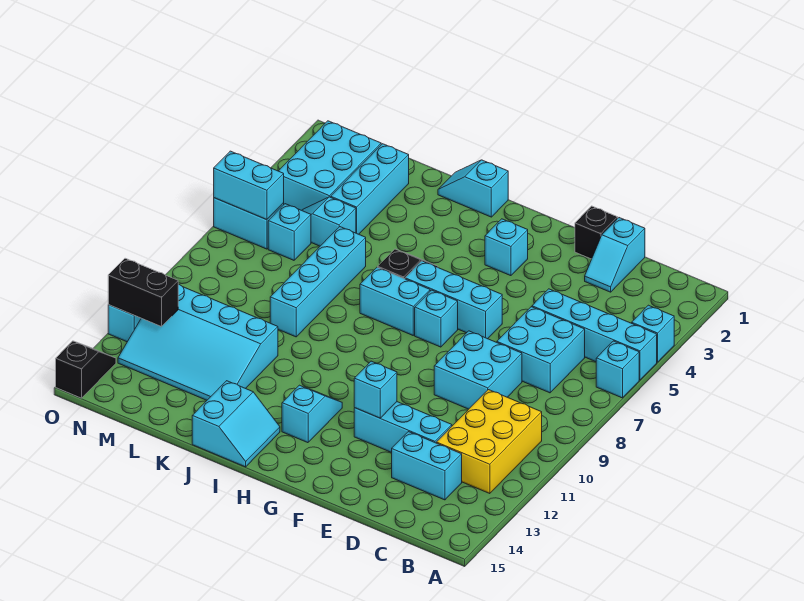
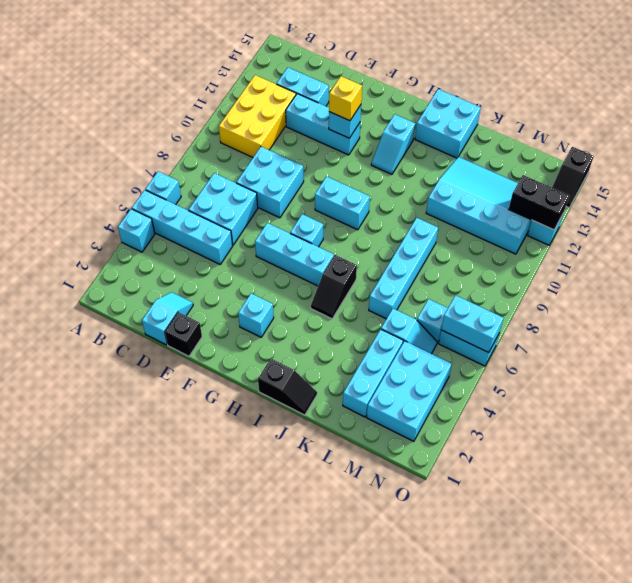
none -> yellow 1x1 brick [329,76,362,121]
cyan 1x2 brick [360,267,430,335] -> cyan 1x2 brick moved to [315,177,370,230]
cyan 1x2 slope [438,160,508,217] -> black 1x2 slope [258,358,317,415]
cyan 2x2 slope [192,381,280,467] -> cyan 2x2 brick [415,89,481,158]

